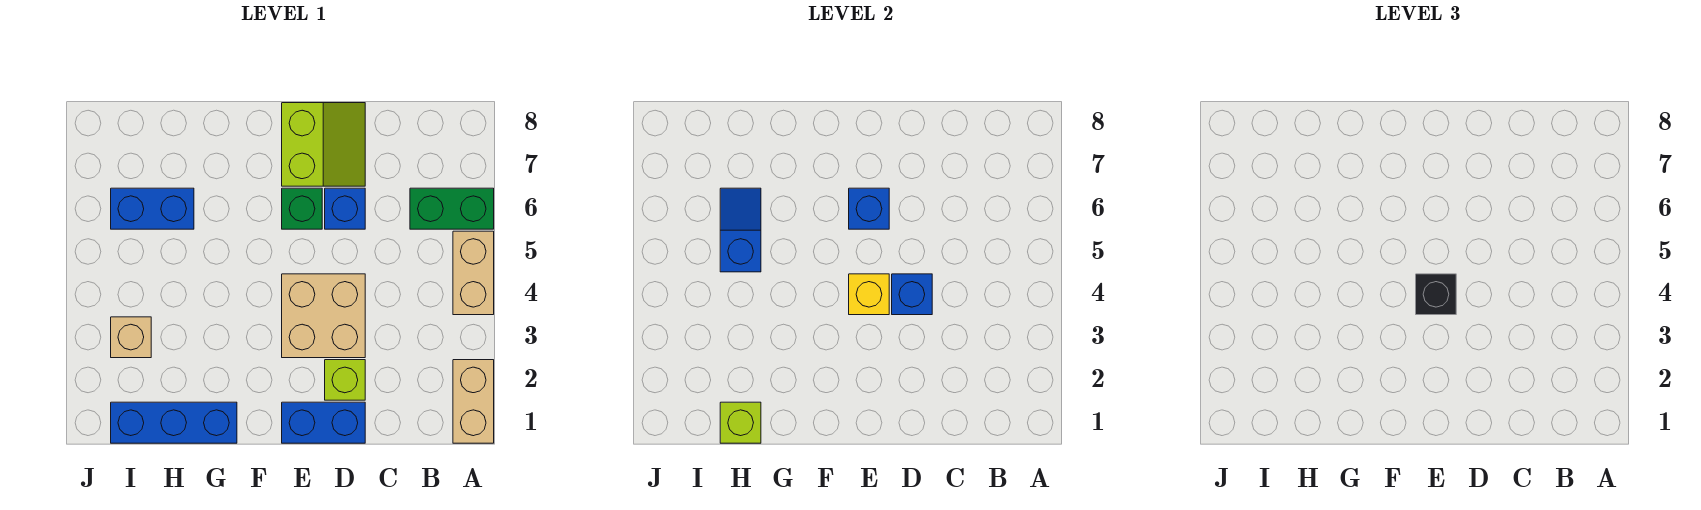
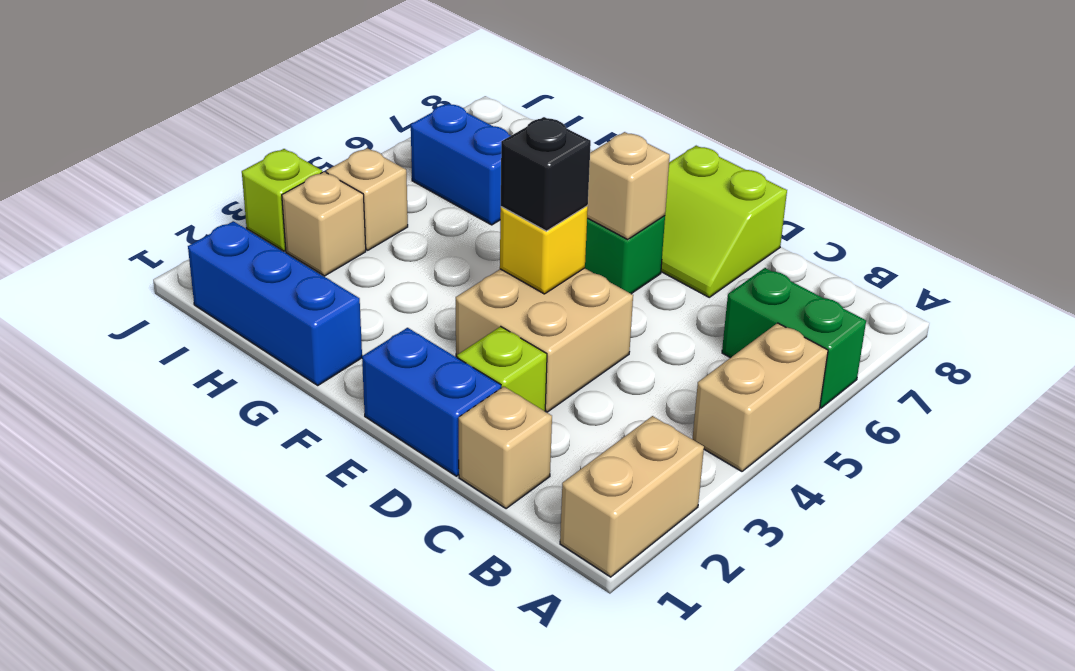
none -> tan 1x1 brick [459,387,552,509]
blue 1x1 brick [892,274,932,315] -> none
blue 1x1 brick [325,188,365,229] -> none
lime 2x2 slope [282,103,365,186] -> lime 2x2 slope turned to [661,146,787,297]
blue 1x1 brick [849,188,889,229] -> tan 1x1 brick [587,132,670,239]
lime 1x1 brick [720,402,761,443] -> lime 1x1 brick moved to [242,149,322,251]
blue 1x2 slope [720,188,761,272] -> none
none -> tan 1x1 brick [326,148,408,250]

